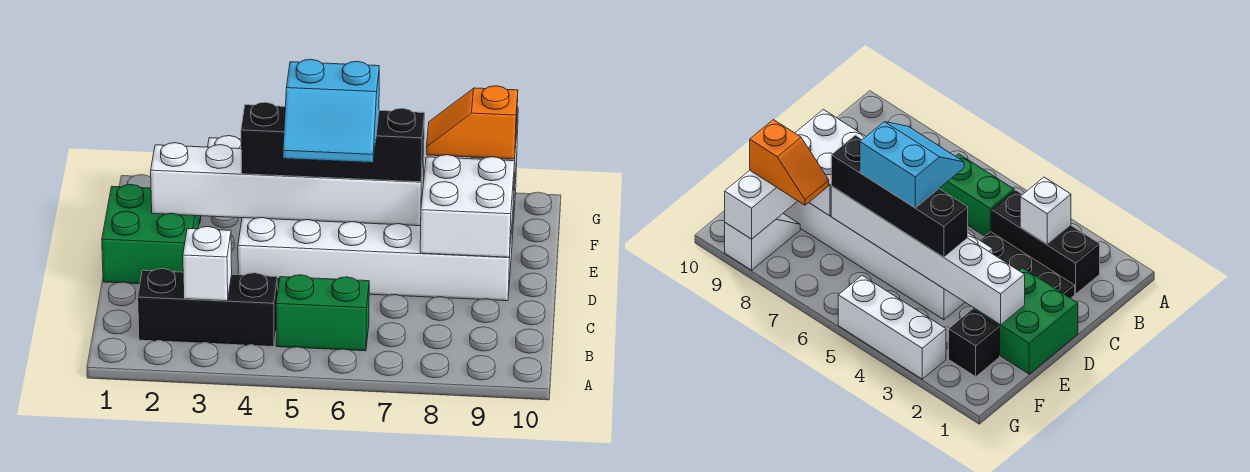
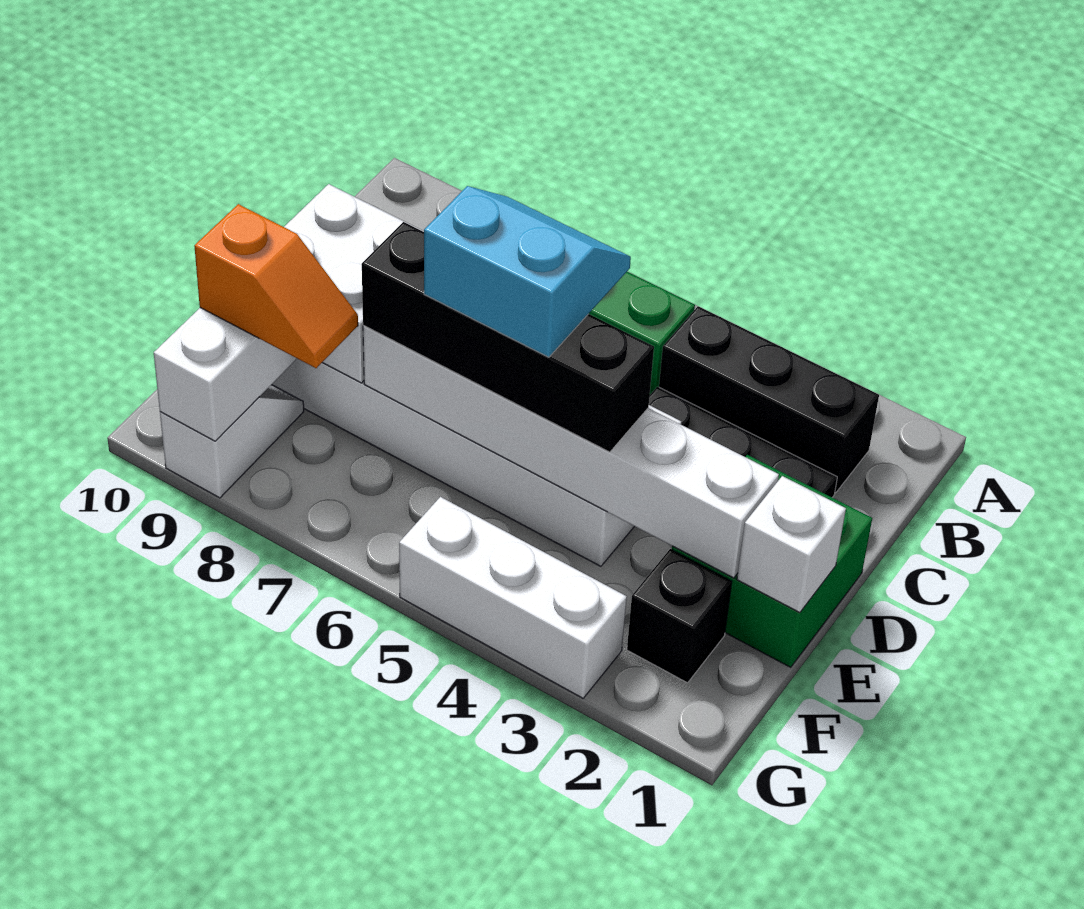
white 1x1 brick [183,227,232,301] -> white 1x1 brick moved to [737,476,846,613]

